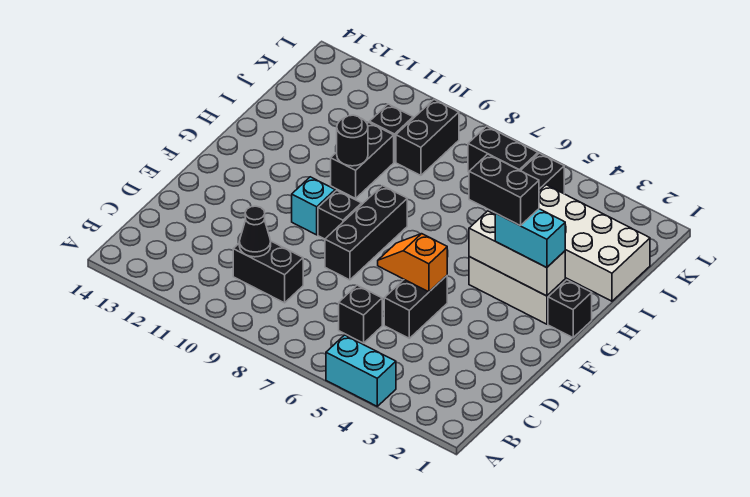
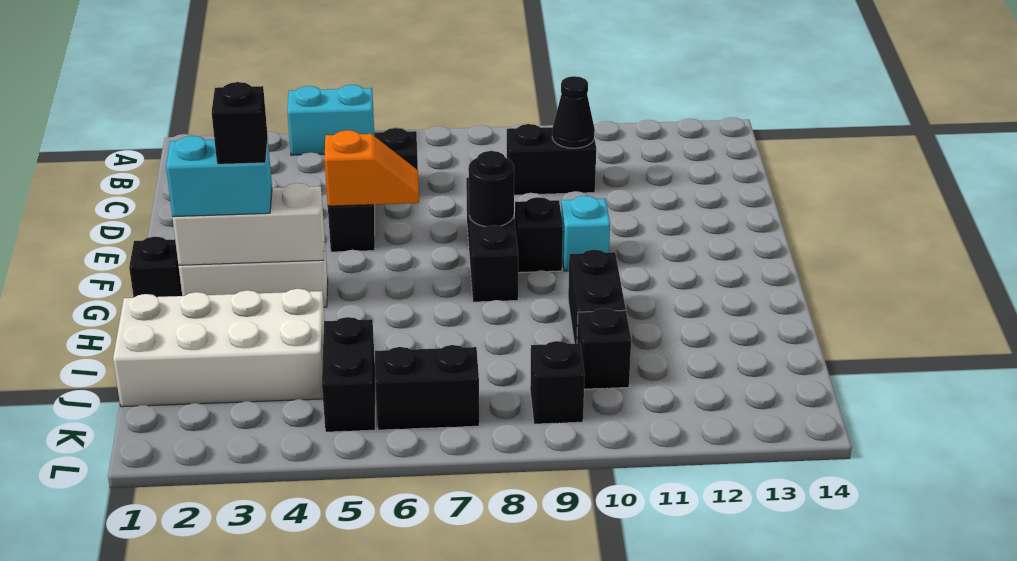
black 1x2 brick [469,154,539,226] -> black 1x1 brick [212,82,268,164]
black 1x1 round brick [337,115,368,166] -> black 1x1 round brick moved to [468,151,514,227]
black 1x2 brick [396,100,459,175] -> black 1x1 brick [530,341,585,424]

